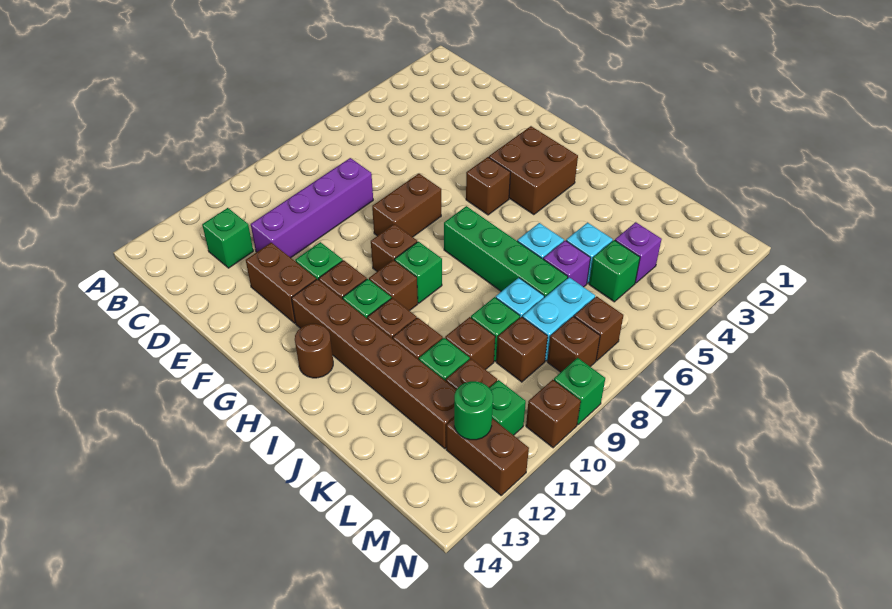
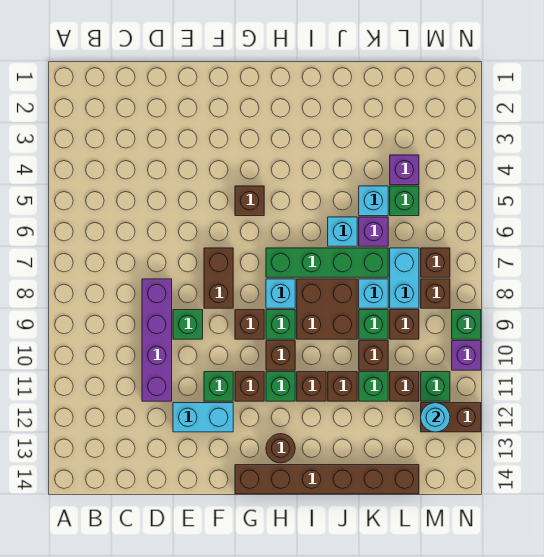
green 1x1 brick [202,208,253,268] -> green 1x1 brick moved to [173,310,203,339]
brown 1x2 brick [246,243,316,323] -> cyan 1x2 brick [173,403,233,432]
brown 2x2 brick [489,126,578,215] -> brown 2x2 brick moved to [297,279,357,339]
brown 1x6 brick [292,279,456,449] -> brown 1x6 brick moved to [235,465,419,494]
none -> cyan 1x1 brick [266,279,295,308]
green 1x1 round brick [454,381,493,440] -> cyan 1x1 round brick [421,403,450,432]
brown 1x1 brick [526,380,581,448] -> purple 1x1 brick [452,341,481,370]

